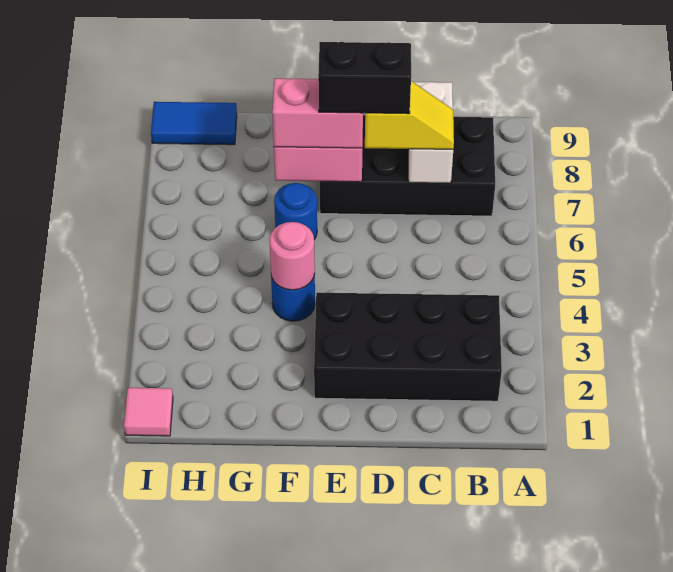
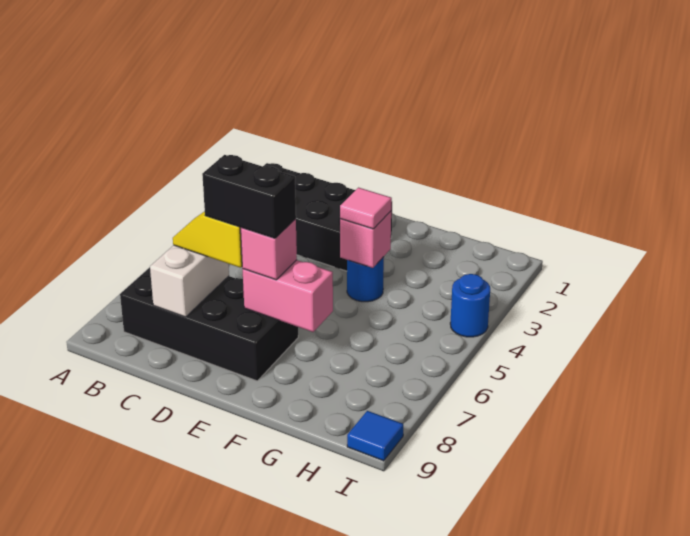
pink 1x2 brick [272,78,363,148] -> pink 1x1 brick [241,219,297,280]
pink 1x1 round brick [270,222,315,290] -> pink 1x1 brick [340,211,391,268]
blue 1x1 round brick [274,183,317,239] -> blue 1x1 round brick moved to [450,274,490,337]
blue 1x2 tile [151,102,237,145] -> blue 1x1 tile [347,411,403,461]
pink 1x1 tile [124,388,173,436] -> pink 1x1 tile moved to [340,188,392,229]

